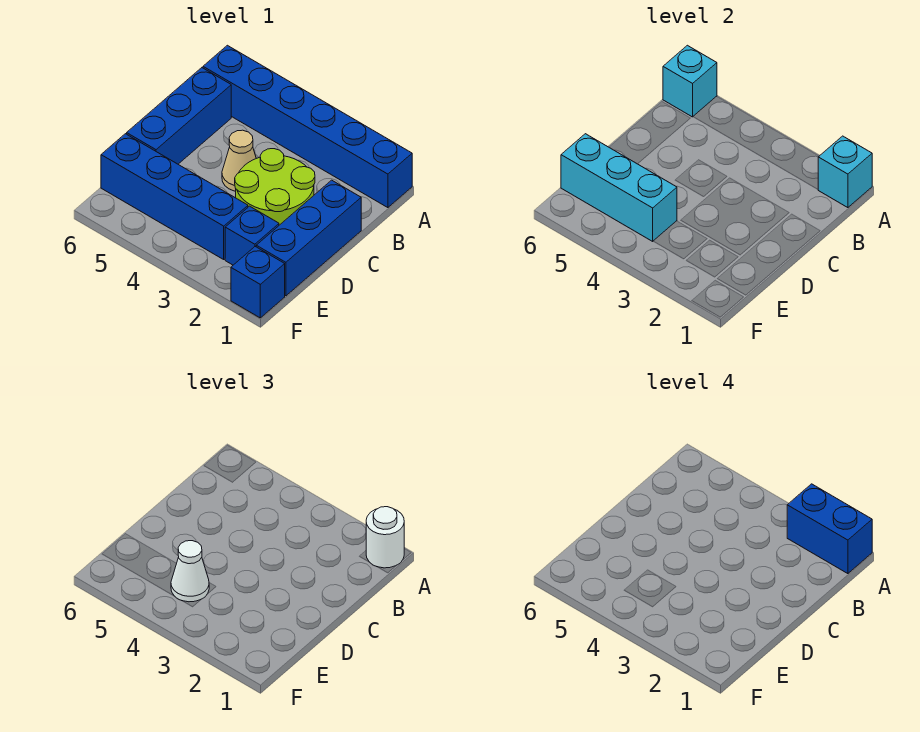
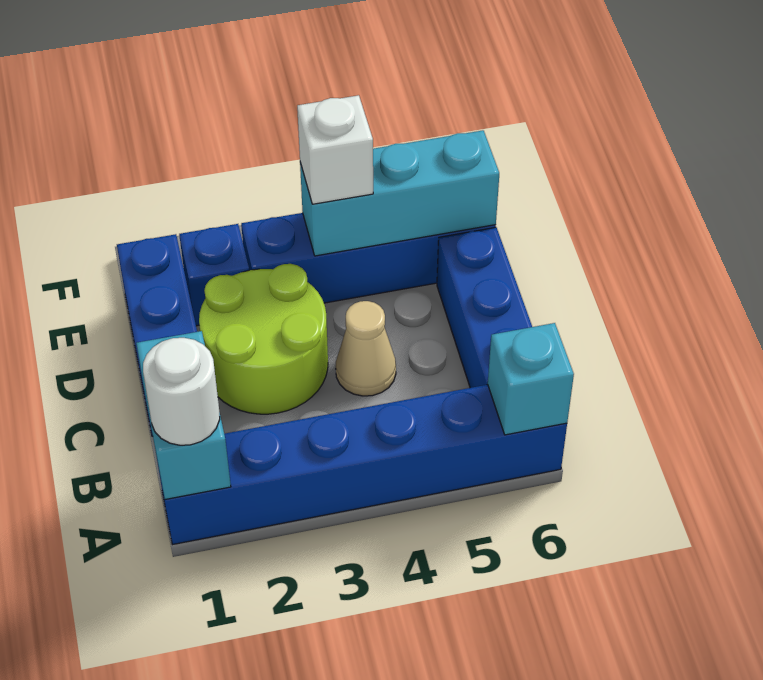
cyan 1x1 brick [818,136,872,208] -> cyan 1x2 brick [136,331,231,499]
blue 1x2 brick [787,484,872,574] -> none
white 1x1 cone [171,541,209,602] -> white 1x1 brick [297,95,373,204]
blue 1x1 brick [231,247,285,318] -> none

